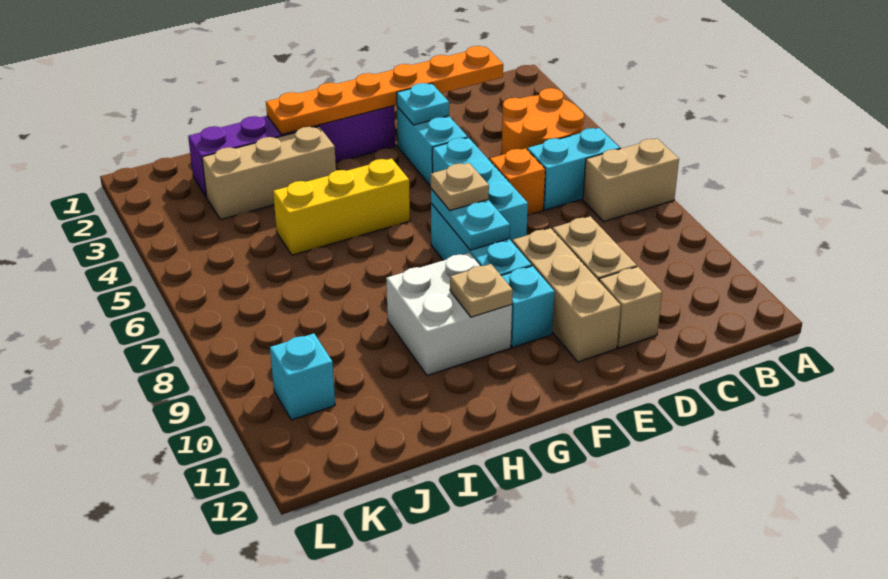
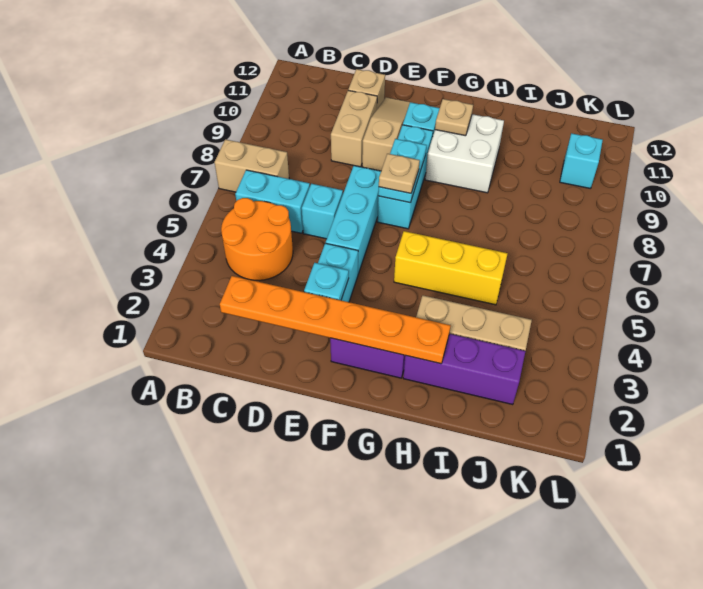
orange 1x1 brick [490,148,545,215] -> cyan 1x1 brick [302,184,343,239]
tan 1x3 brick [512,228,621,362] -> tan 1x3 slope [362,97,412,171]

